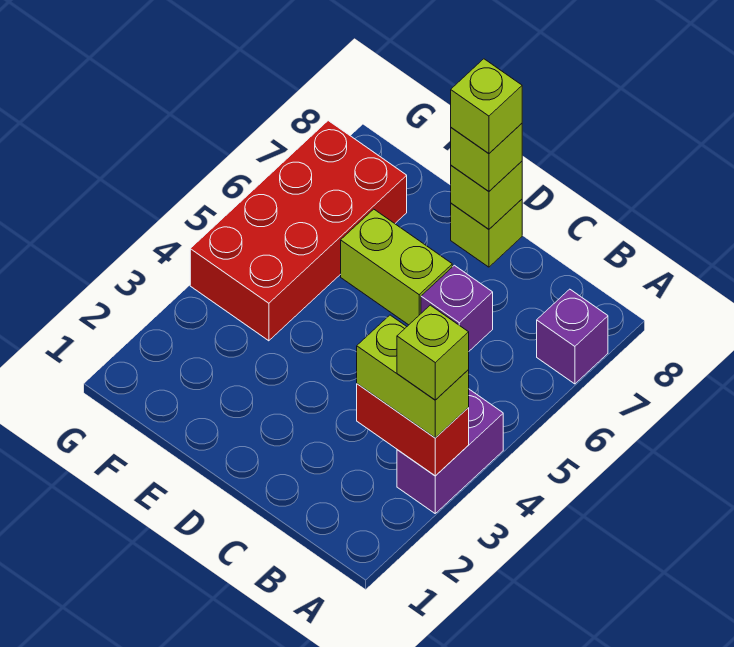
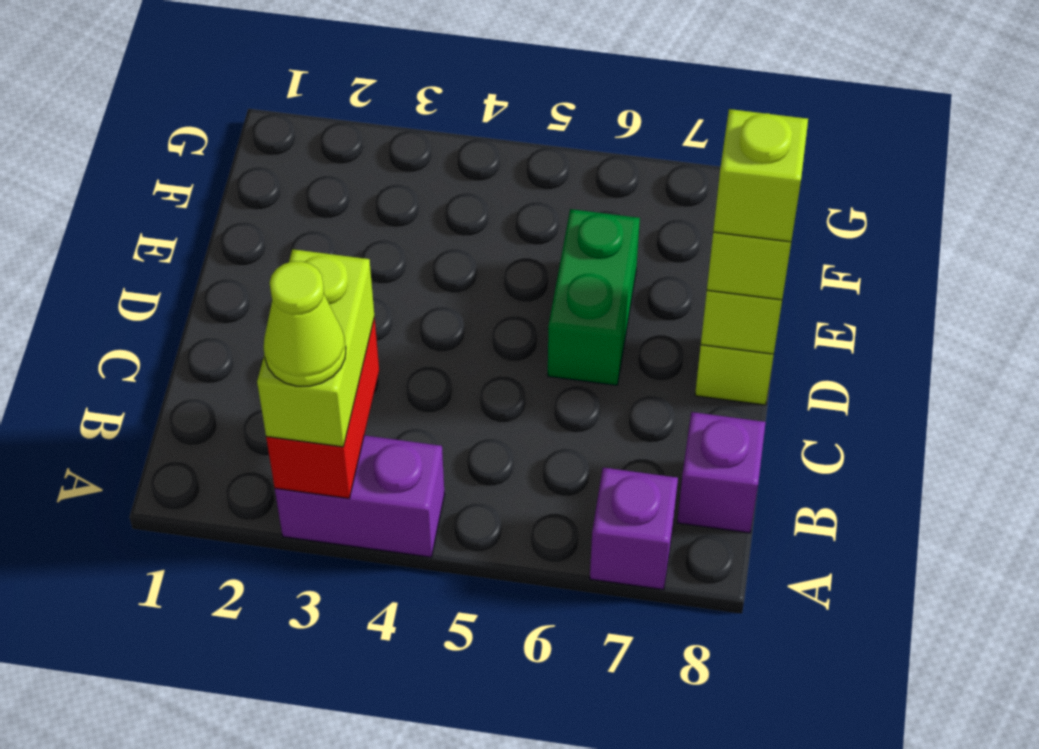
lime 1x1 brick [397,305,469,400] -> lime 1x1 cone [264,261,346,386]
purple 1x1 brick [421,265,493,351] -> purple 1x1 brick moved to [677,412,766,533]
lime 1x2 brick [341,209,452,325] -> green 1x2 brick [548,209,640,385]
red 2x4 brick [190,121,407,341] -> none

